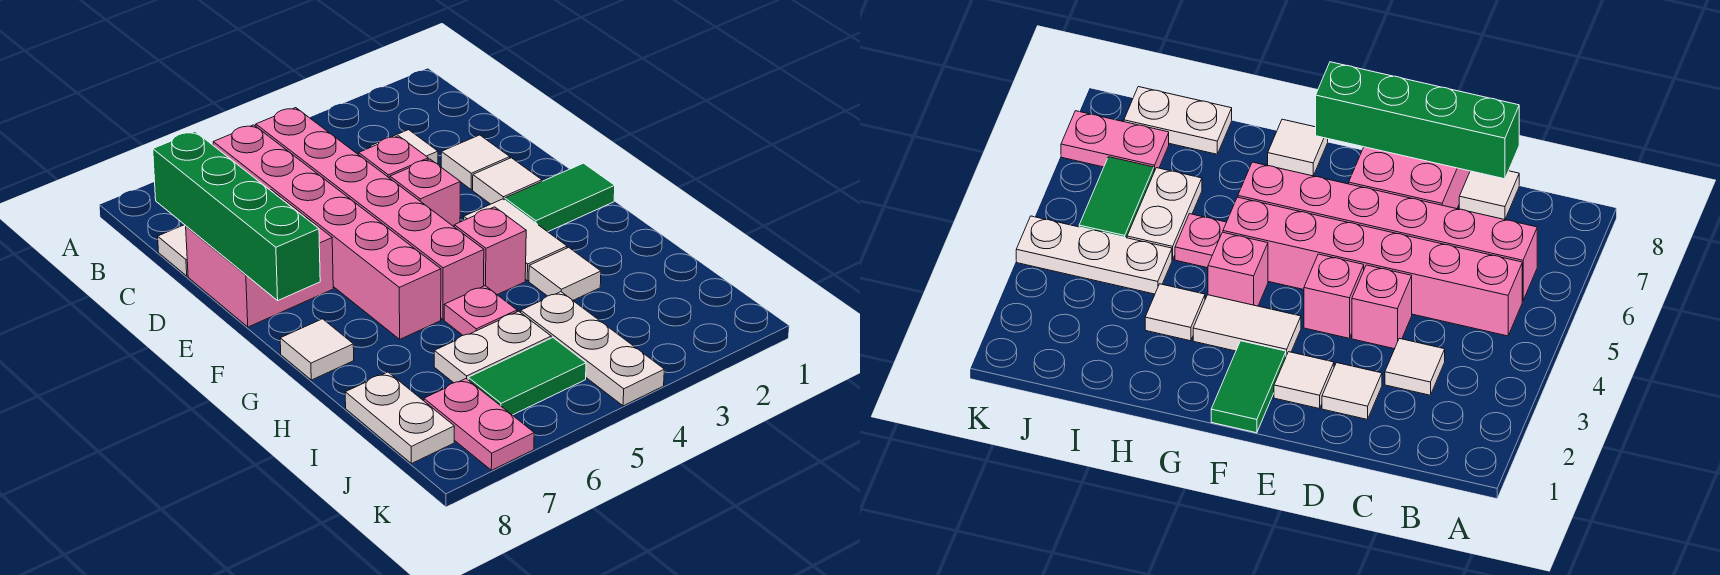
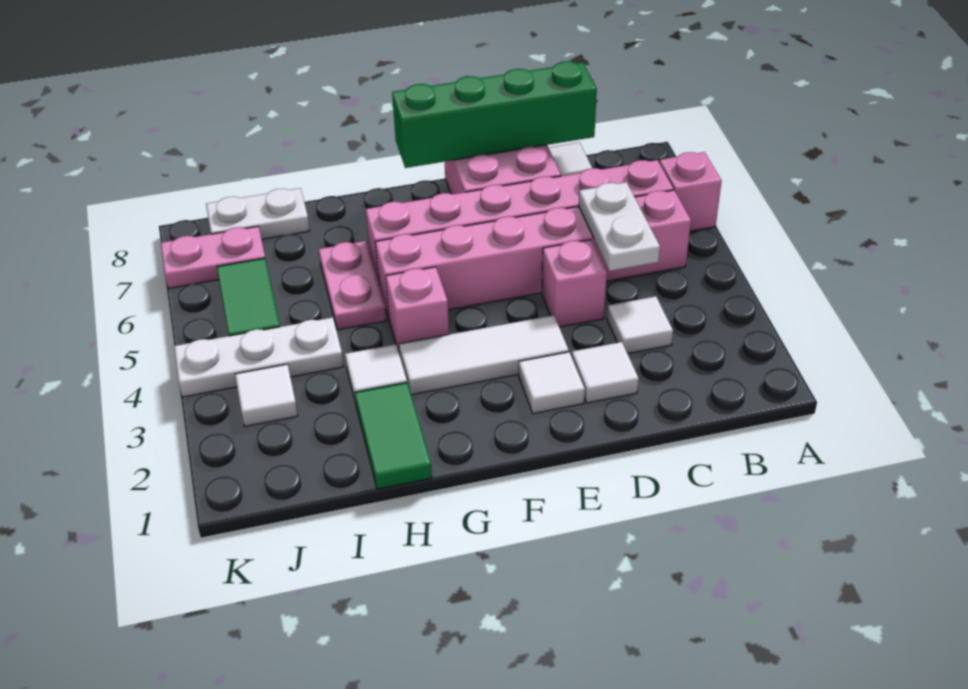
pink 1x1 brick [390,159,460,226] -> pink 1x1 brick moved to [660,152,722,231]
green 1x2 tile [505,163,615,232] -> green 1x2 tile moved to [355,383,432,489]
white 1x2 tile [464,199,567,281] -> white 1x3 tile [399,315,569,395]
white 1x1 tile [280,319,354,380] -> white 1x1 tile moved to [235,364,298,426]
pink 1x1 plate [444,286,517,335] -> pink 1x2 plate [319,241,387,330]
white 1x2 plate [434,311,551,383] -> white 1x2 plate moved to [579,182,660,271]

